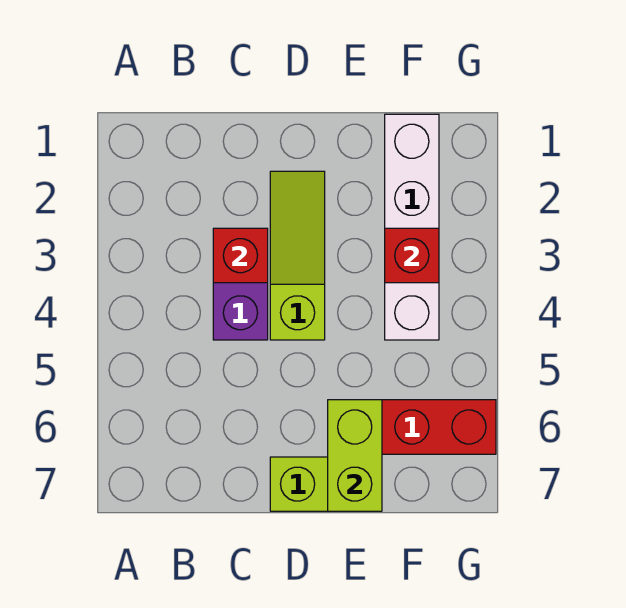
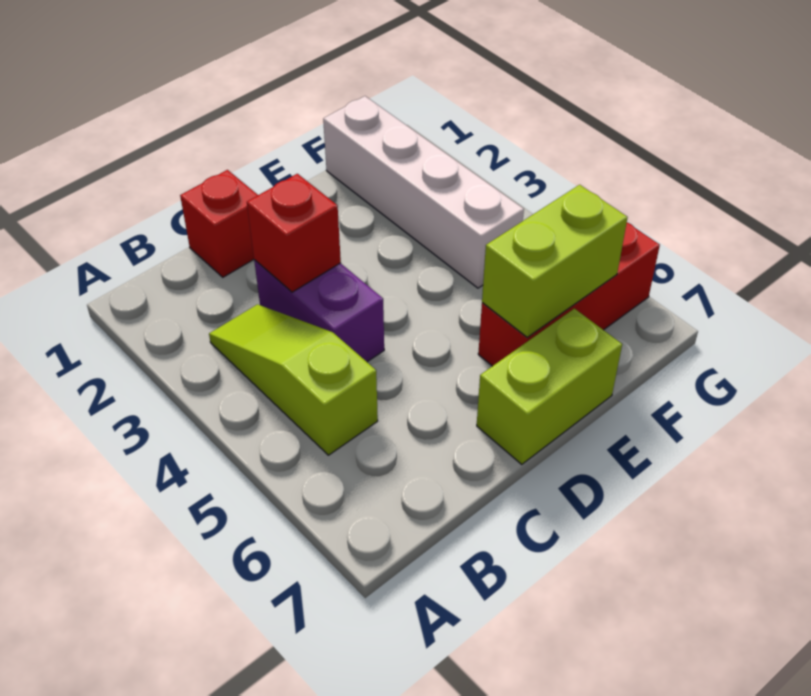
lime 1x3 slope [270,171,325,340] -> lime 1x3 slope moved to [209,304,378,455]
lime 1x2 brick [328,400,382,511] -> lime 1x2 brick turned to [482,185,628,337]
red 1x1 brick [385,228,439,283] -> red 1x1 brick moved to [180,170,258,277]

